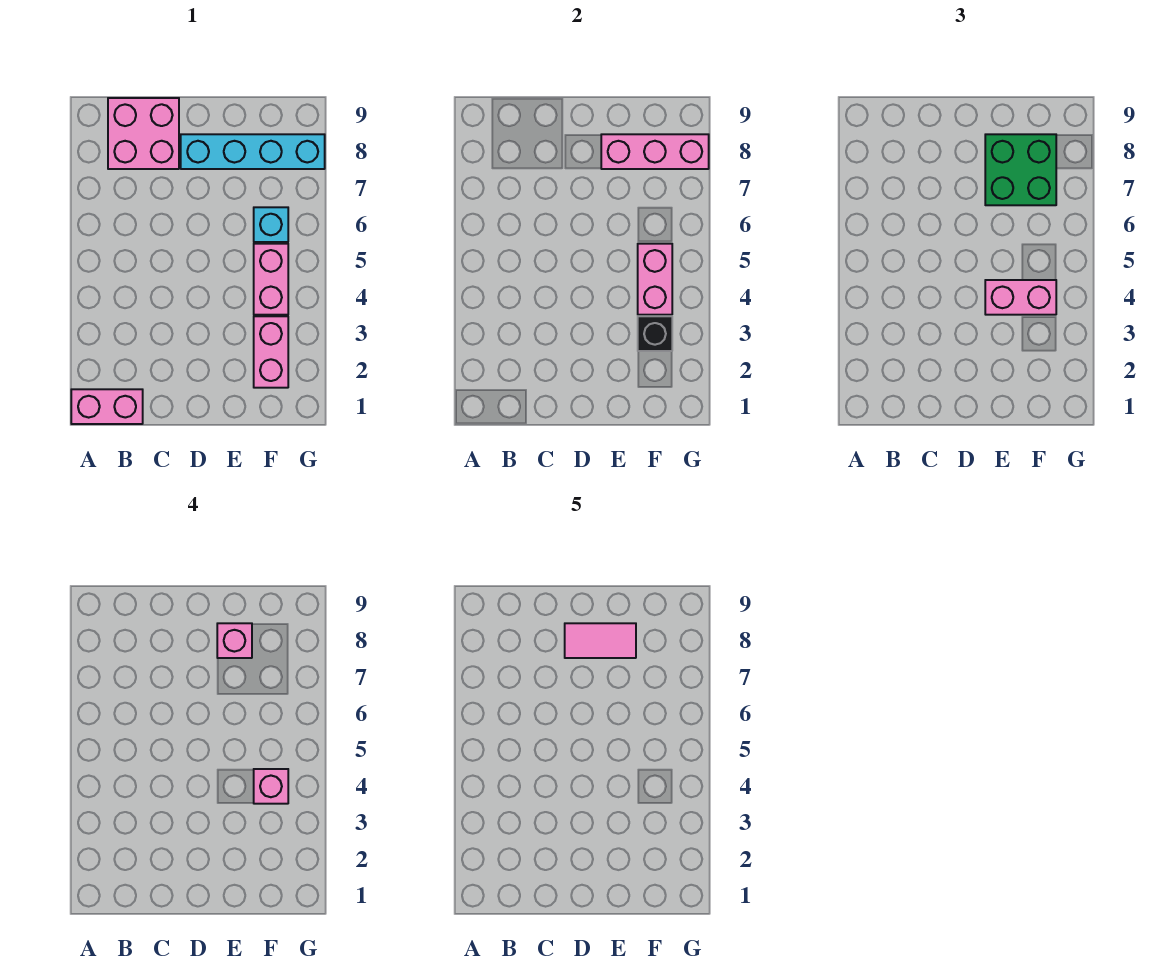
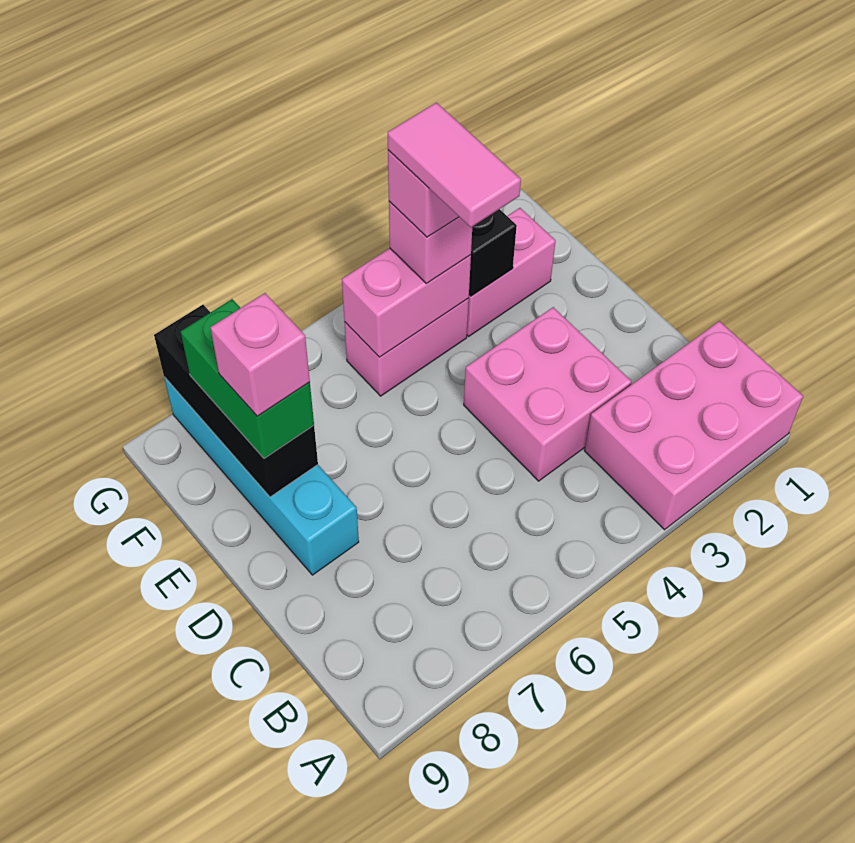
pink 1x2 brick [71,389,143,424] -> pink 2x3 brick [585,321,803,530]
pink 2x2 brick [108,98,179,169] -> pink 2x2 brick moved to [464,307,632,481]
pink 1x2 tile [565,623,636,658] -> pink 1x2 tile moved to [388,103,521,227]
pink 1x2 brick [985,280,1056,315] -> pink 1x1 brick [389,201,472,284]
green 2x2 brick [985,134,1056,205] -> green 1x2 brick [181,299,314,458]
pink 1x3 brick [601,134,709,169] -> black 1x3 brick [154,305,318,497]
cyan 1x1 brick [254,207,288,242] -> none

